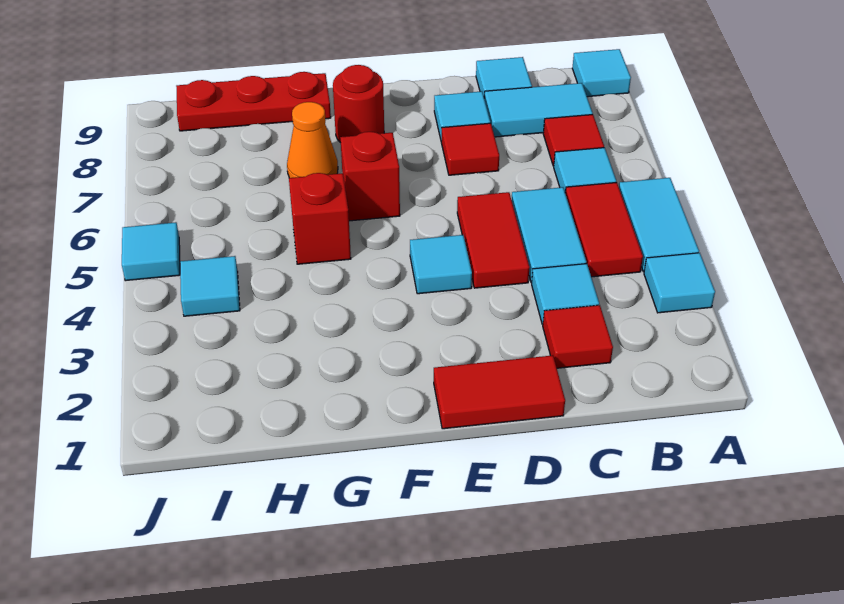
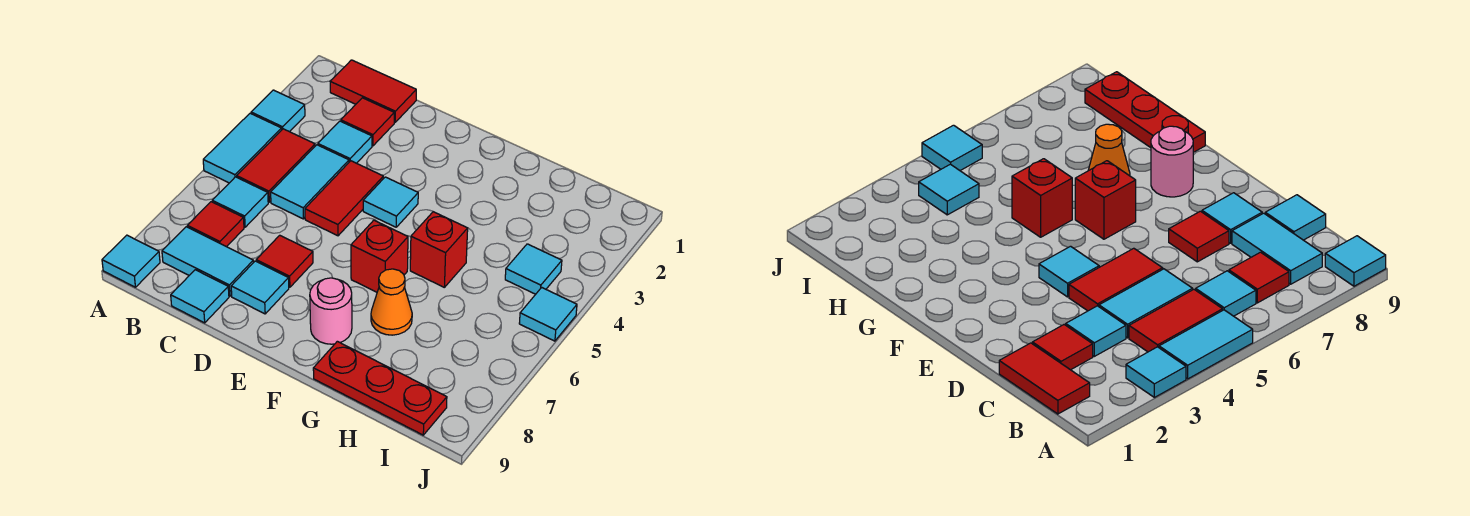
red 1x2 tile [434,355,565,429] -> red 1x2 tile moved to [330,60,416,122]
red 1x1 round brick [333,65,384,143] -> pink 1x1 round brick [310,278,352,344]

